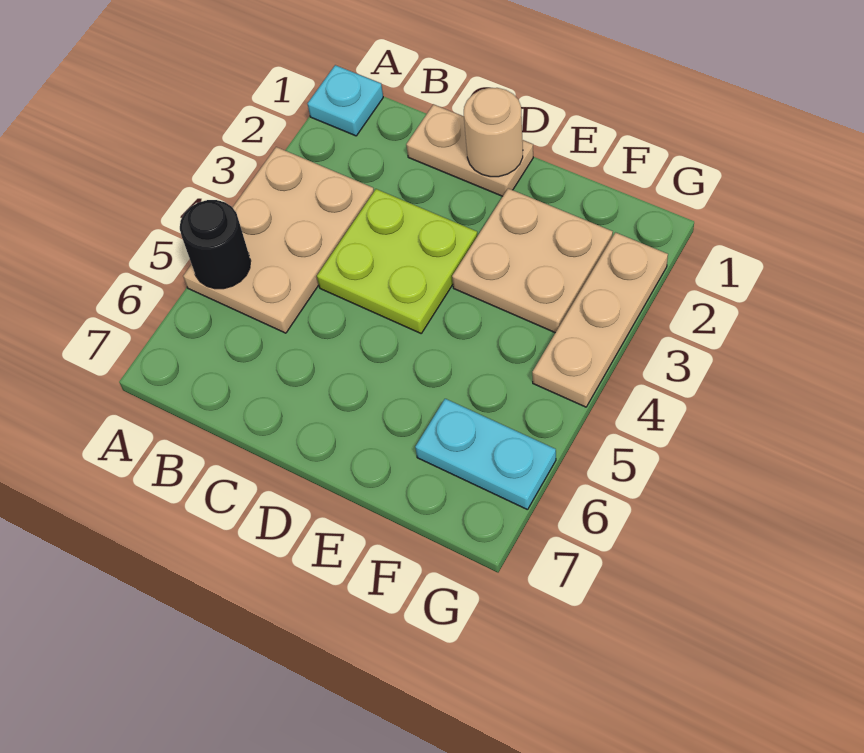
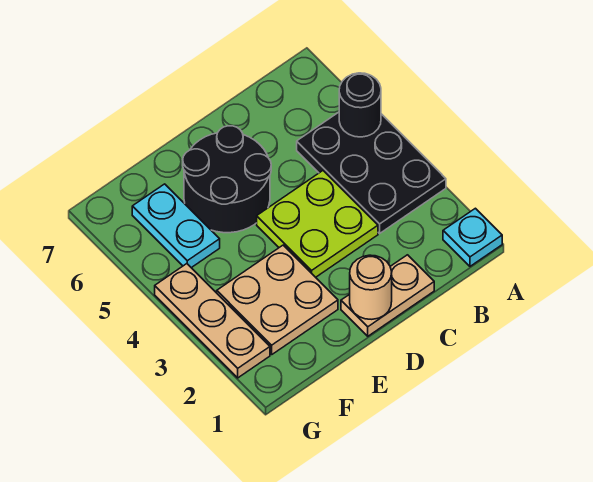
tan 2x3 plate [183,147,374,333] -> black 2x3 plate [297,112,446,233]
none -> black 2x2 round brick [183,126,271,233]
cyan 1x2 plate [415,399,556,510] -> cyan 1x2 plate turned to [132,184,220,268]

